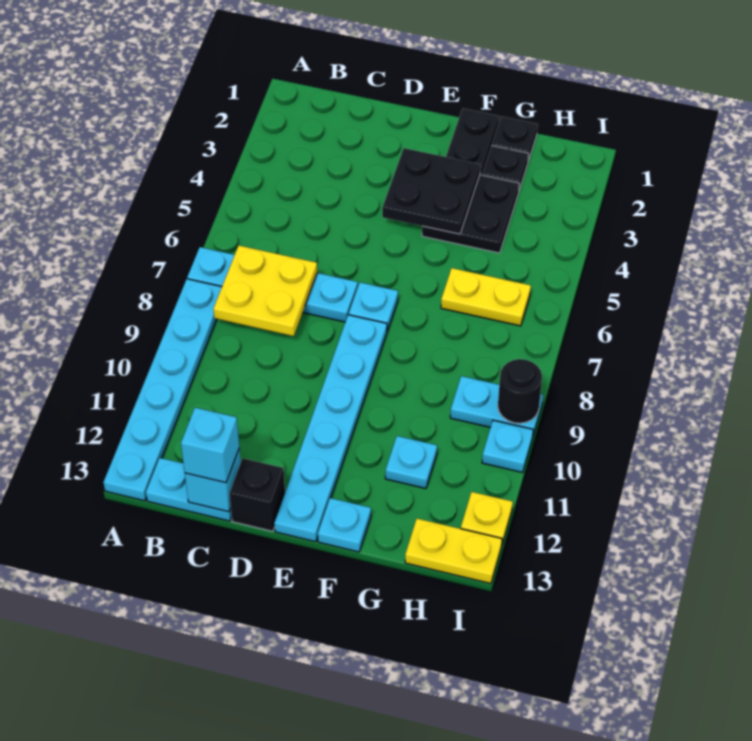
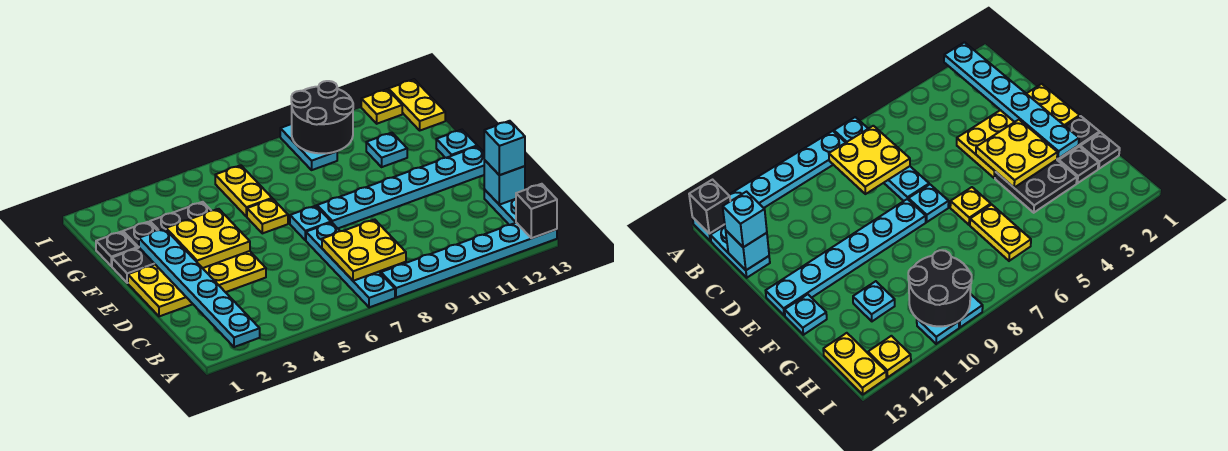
none -> cyan 1x6 plate [139,229,260,347]
none -> yellow 2x4 plate [128,251,266,316]
black 1x1 brick [229,458,285,531] -> black 1x1 brick moved to [516,184,557,238]
black 2x2 plate [382,148,480,234] -> yellow 2x2 plate [166,209,250,268]
none -> yellow 1x1 plate [247,199,288,233]
black 1x1 round brick [498,359,542,423] -> black 2x2 round brick [291,81,353,153]

